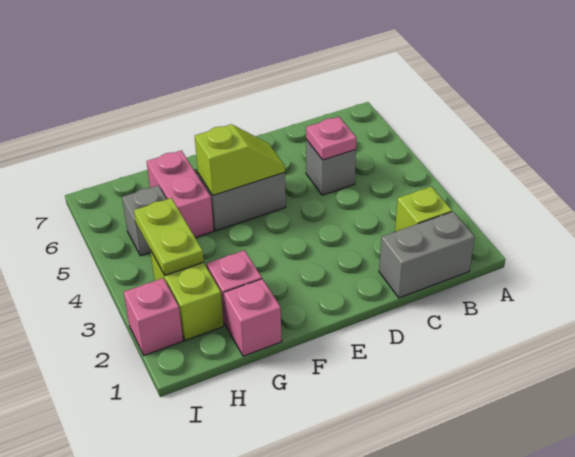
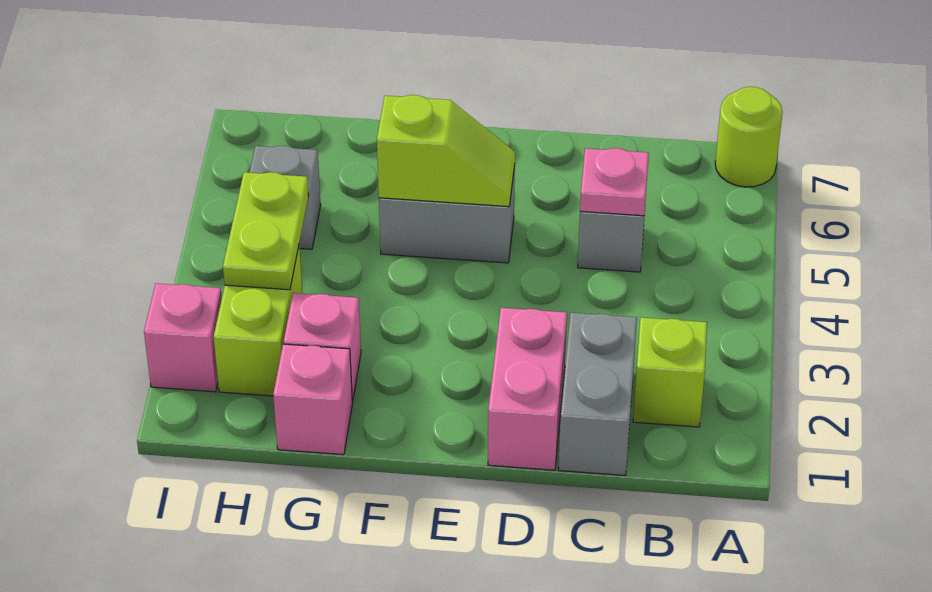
none -> lime 1x1 round brick [715,87,782,187]
grey 1x2 brick [379,212,475,298] -> grey 1x2 brick turned to [558,313,637,476]
pink 1x2 brick [147,150,214,238] -> pink 1x2 brick moved to [488,308,567,470]

